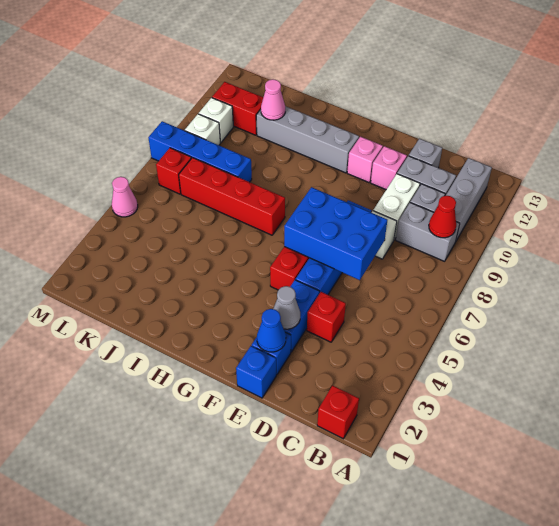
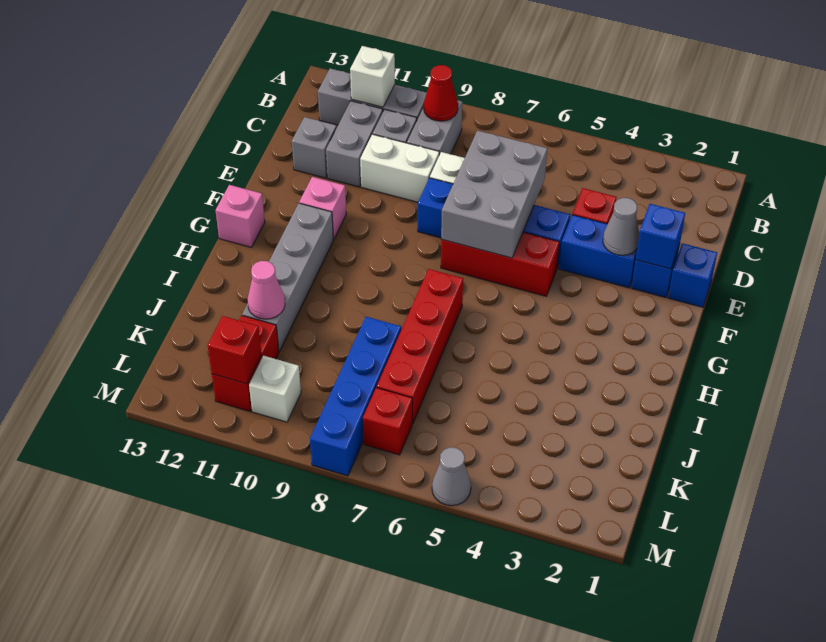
red 1x1 brick [317,385,359,439] -> red 1x1 brick moved to [207,316,261,384]
blue 2x3 brick [284,187,387,280] -> grey 2x3 brick [441,130,547,258]
blue 1x1 cone [257,309,286,352] -> blue 1x1 brick [636,204,685,269]
pink 1x1 brick [371,146,407,190] -> pink 1x1 brick moved to [215,185,265,247]
white 1x1 brick [185,114,220,145] -> white 1x1 brick moved to [350,46,395,107]
pink 1x1 cone [112,177,138,217] -> grey 1x1 cone [432,447,471,506]

